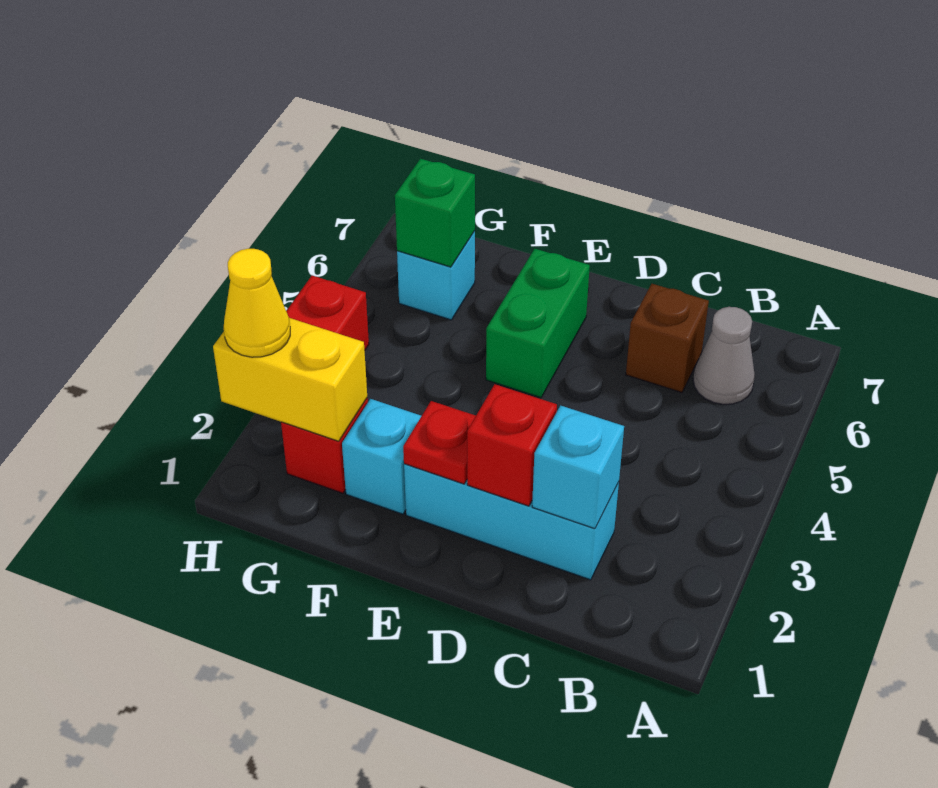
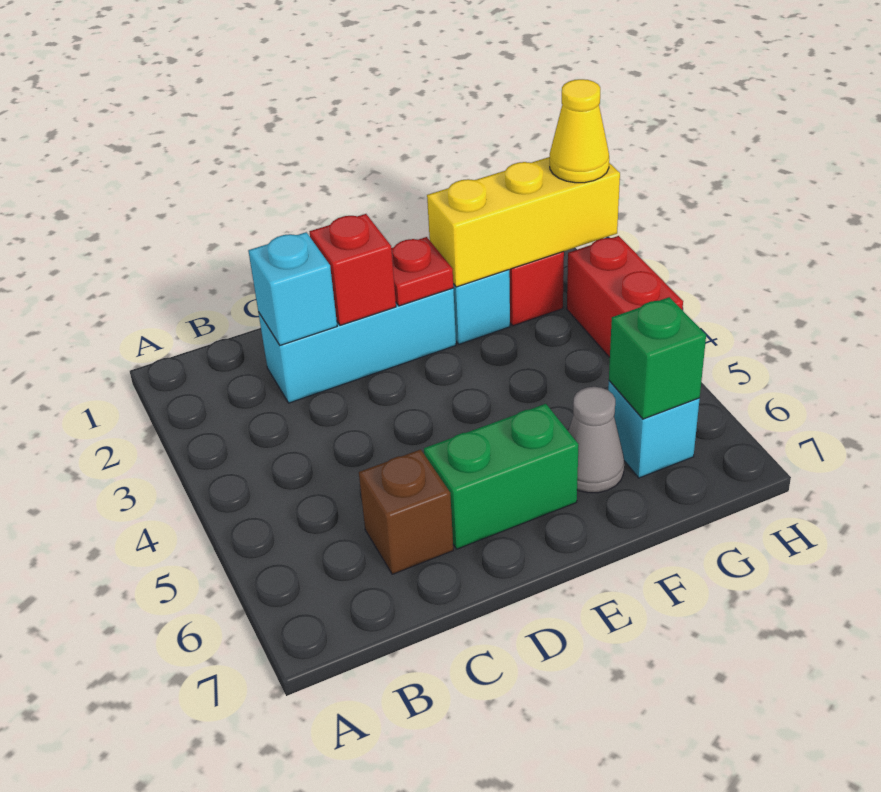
grey 1x1 cone [693,307,755,404] -> grey 1x1 cone moved to [568,387,624,493]
green 1x2 brick [486,249,590,398] -> green 1x2 brick turned to [424,404,578,549]
yellow 1x2 brick [213,318,367,441] -> yellow 1x3 brick [427,157,620,287]

